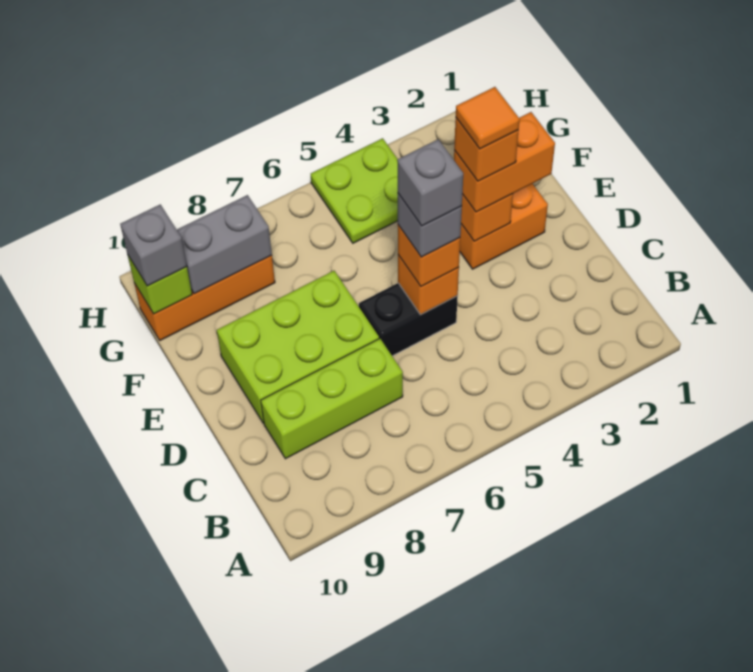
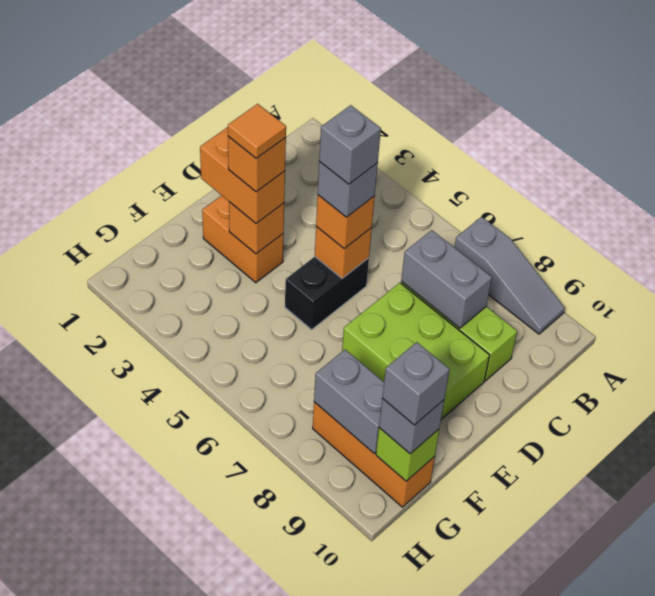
none -> grey 1x3 slope [455,217,565,334]
none -> grey 1x2 brick [401,230,492,328]
black 1x2 brick [359,283,458,356] -> black 1x2 brick turned to [285,257,369,330]
lime 2x2 plate [311,138,398,243] -> none
none -> grey 1x1 brick [382,342,449,425]

